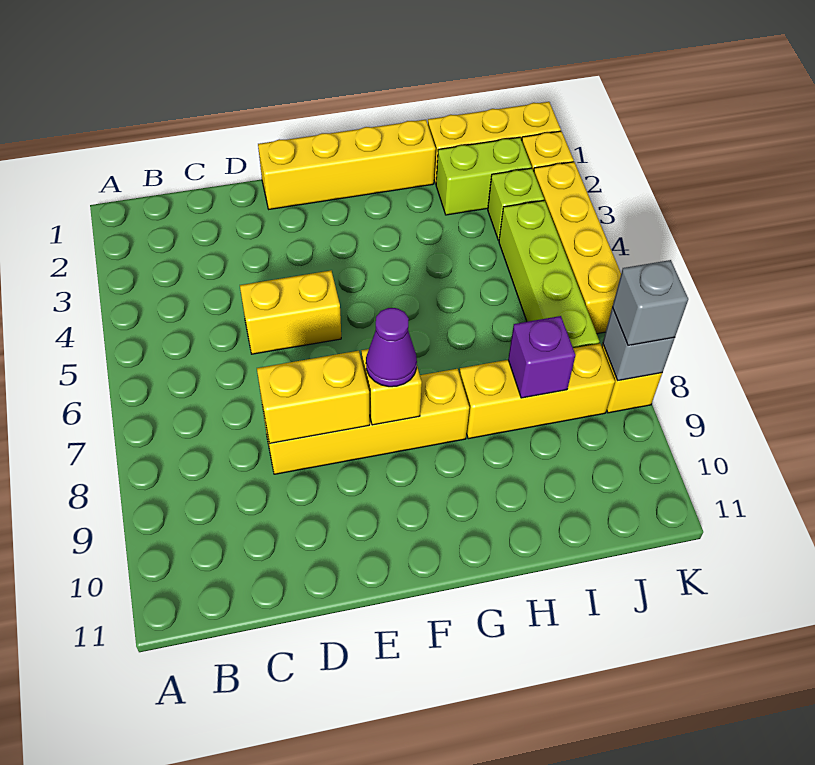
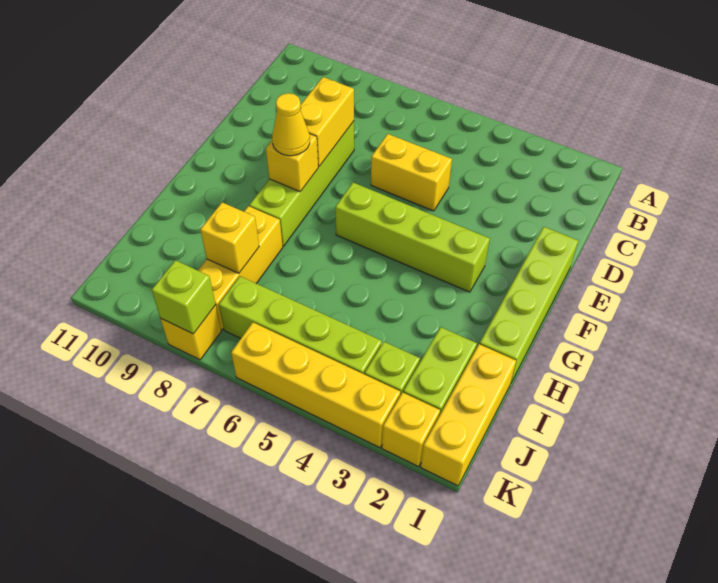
yellow 1x2 brick [240,271,341,354] -> yellow 1x2 brick turned to [371,134,452,211]
yellow 1x4 brick [263,369,469,474] -> lime 1x4 brick [249,121,354,246]
yellow 1x4 brick [258,120,436,209] -> lime 1x4 brick [480,227,578,382]
none -> lime 1x4 brick [335,183,490,292]
purple 1x1 cone [366,308,417,387] -> yellow 1x1 cone [272,93,310,156]
purple 1x1 brick [508,316,575,398] -> yellow 1x1 brick [200,202,259,273]
grey 1x1 brick [603,308,675,381] -> lime 1x1 brick [152,260,216,334]
grey 1x1 brick [612,260,688,346] -> none

